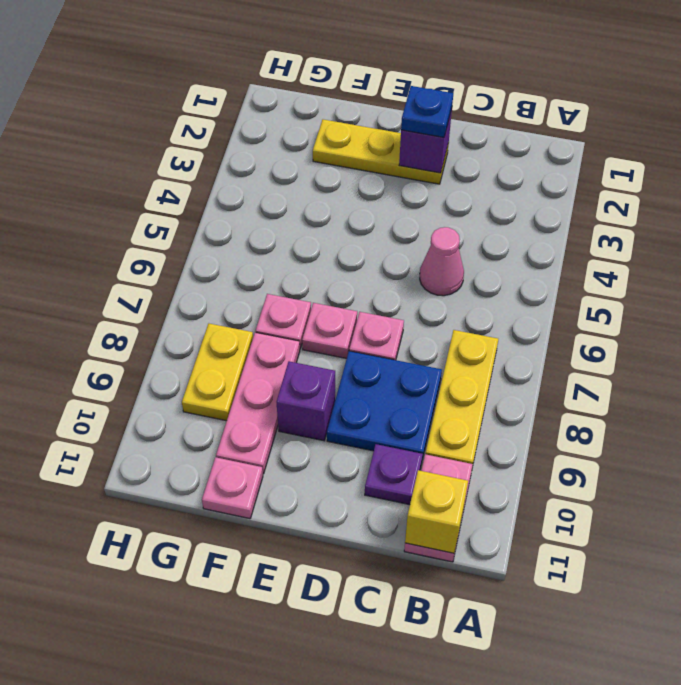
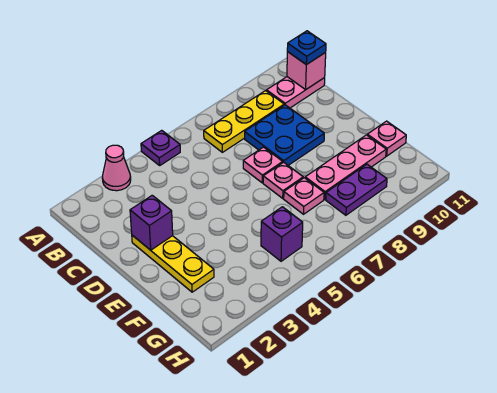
yellow 1x1 brick [405,470,468,553] -> pink 1x1 brick [287,52,326,89]
pink 1x1 cone [420,227,464,296] -> pink 1x1 cone moved to [102,145,131,191]
purple 1x1 plate [365,444,423,505] -> purple 1x1 plate moved to [141,130,180,165]
blue 1x1 plate [401,86,453,137] -> blue 1x1 plate moved to [287,31,326,65]
purple 1x1 brick [276,361,335,441] -> purple 1x1 brick moved to [261,207,303,261]
yellow 1x2 plate [182,324,253,421] -> purple 1x2 plate [326,164,387,215]

